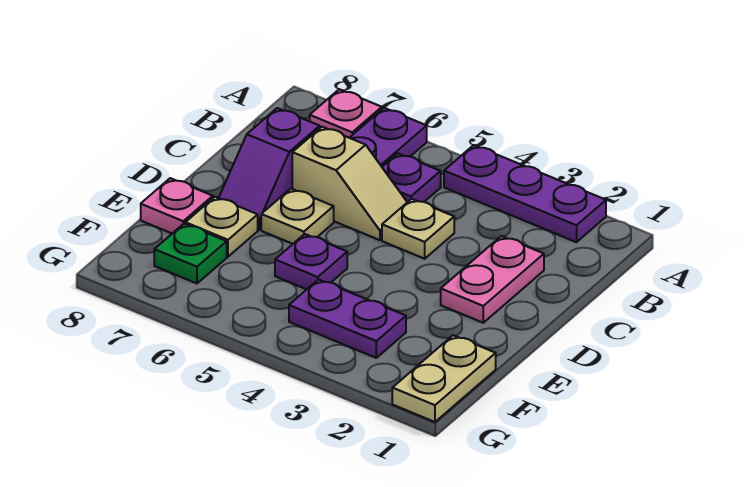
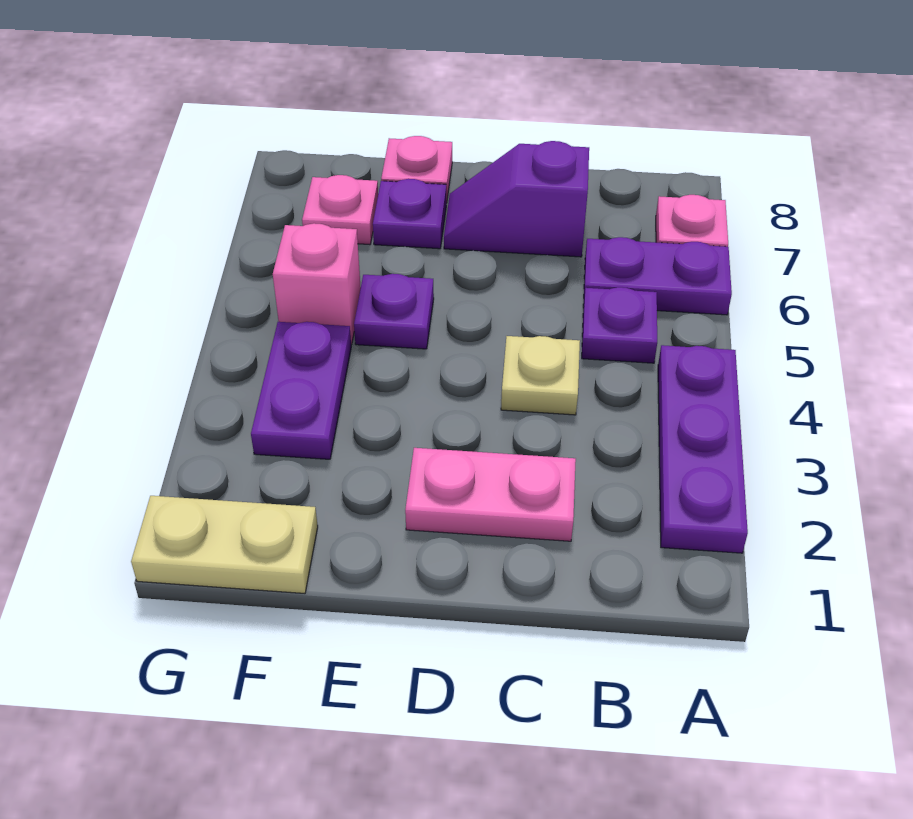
tan 1x2 slope [292,127,407,240] -> none
tan 1x1 plate [261,189,334,244] -> none
tan 1x1 plate [185,197,258,257] -> purple 1x1 plate [373,179,446,249]
none -> pink 1x1 brick [273,223,361,344]
green 1x1 plate [154,224,227,284] -> pink 1x1 plate [302,175,378,245]

